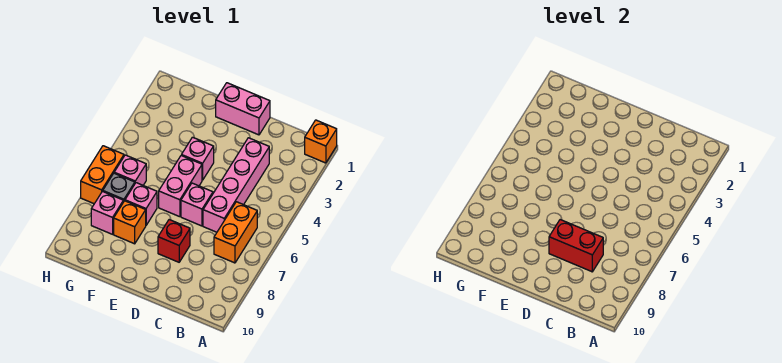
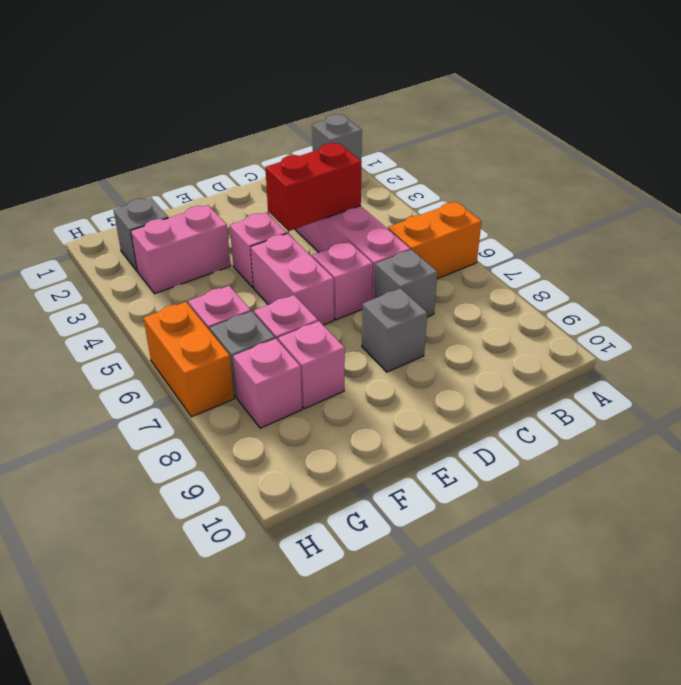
orange 1x1 brick [305,120,337,163] -> grey 1x1 brick [312,114,362,160]
orange 1x2 brick [214,202,257,263] -> orange 1x2 brick turned to [388,202,482,279]
none -> grey 1x1 brick [375,250,437,317]
red 1x2 brick [549,220,603,272] -> red 1x2 brick moved to [265,143,362,231]
pink 1x2 brick [216,83,270,135] -> pink 1x2 brick moved to [131,205,231,294]
red 1x1 brick [158,220,190,262] -> grey 1x1 brick [362,288,427,372]
orange 1x1 brick [114,201,146,244] -> pink 1x1 brick [278,321,345,409]
none -> grey 1x1 brick [114,198,168,271]

